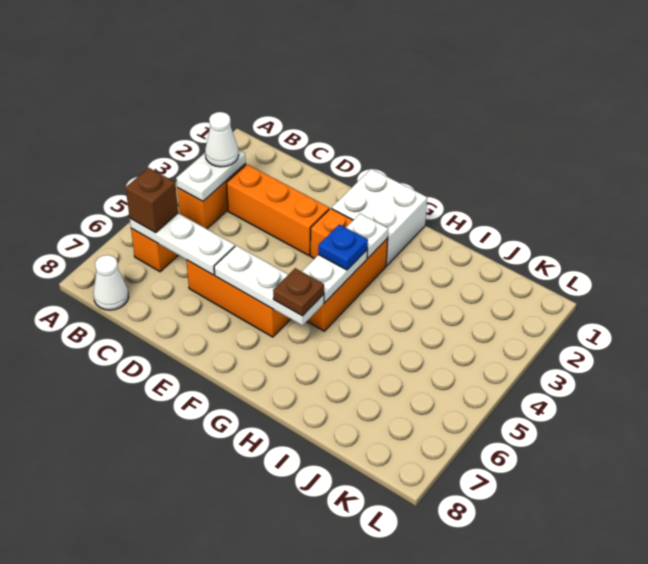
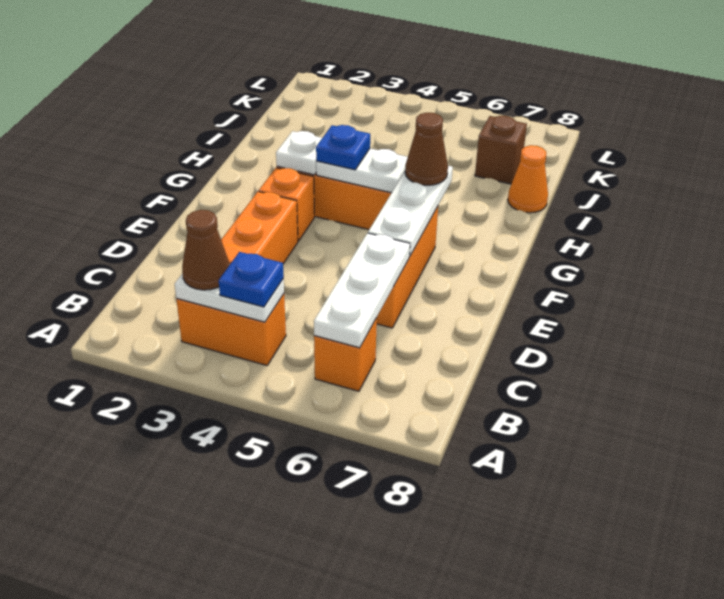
white 1x1 cone [205,112,239,167] -> brown 1x1 cone [182,210,230,290]
none -> blue 1x1 plate [219,252,284,307]
brown 1x1 brick [126,168,178,233] -> brown 1x1 brick moved to [475,116,527,184]
white 1x1 cone [93,255,128,310] -> none
white 2x2 brick [332,169,427,266] -> none
brown 1x1 plate [273,268,324,316] -> brown 1x1 cone [405,113,448,185]
none -> orange 1x1 cone [508,145,548,213]

